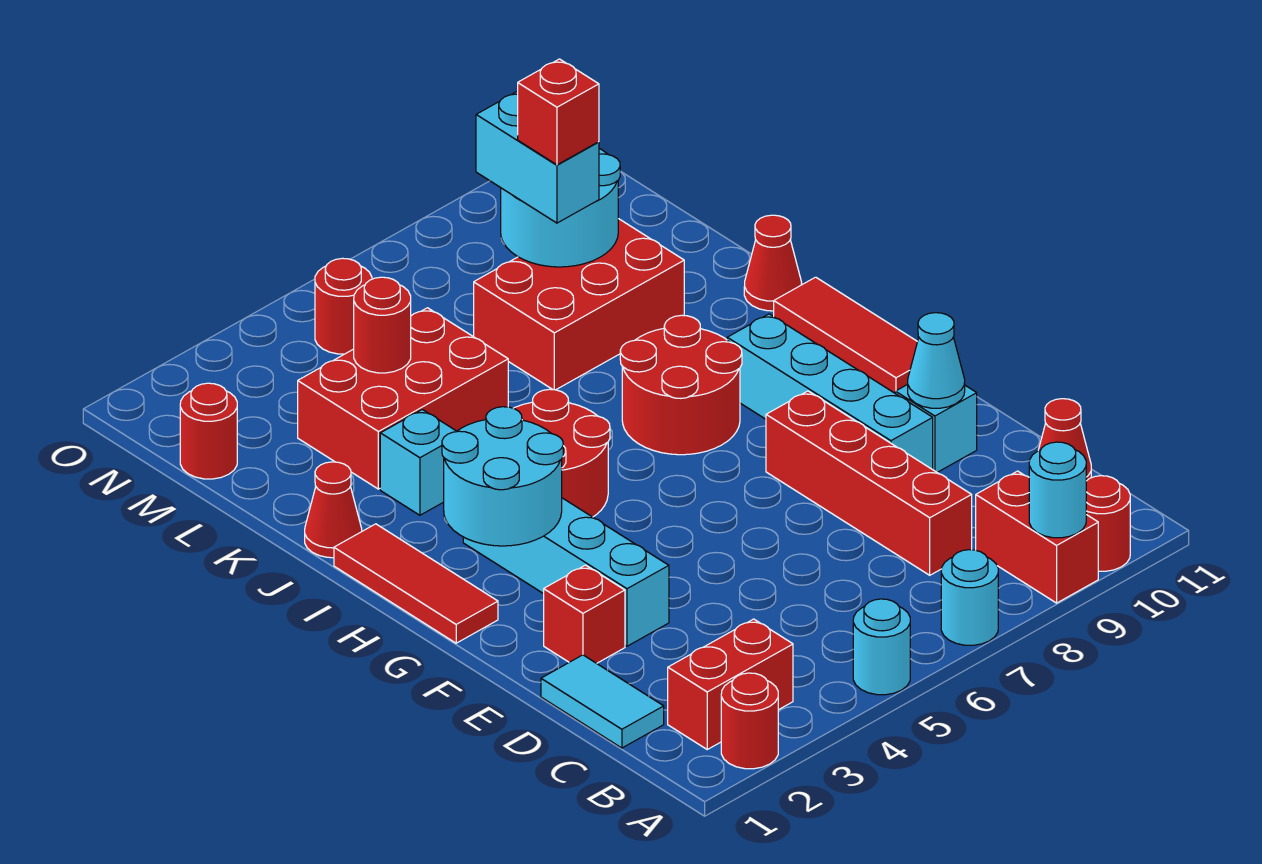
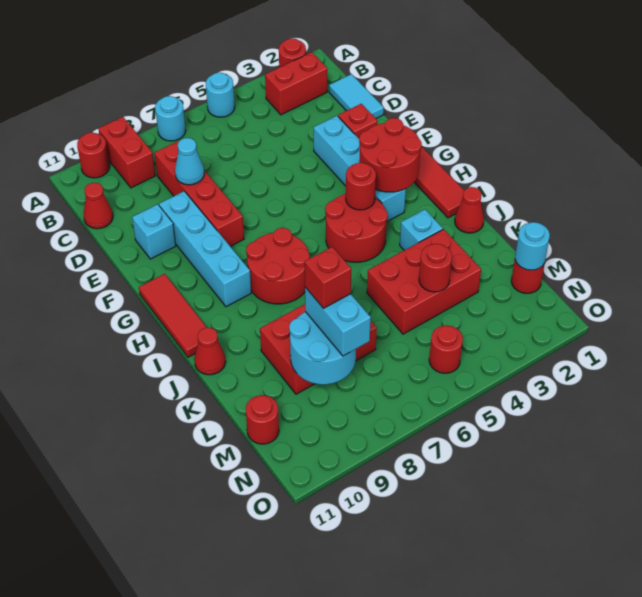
cyan 1x1 round brick [1029,442,1086,538] -> cyan 1x1 round brick moved to [515,222,550,270]
cyan 1x1 cone [908,313,965,408] -> cyan 1x1 cone moved to [175,138,204,185]
cyan 2x2 round brick [442,407,563,546] -> red 2x2 round brick [359,118,422,192]
none -> red 1x1 round brick [346,163,376,210]
none -> red 1x1 round brick [246,395,279,444]

